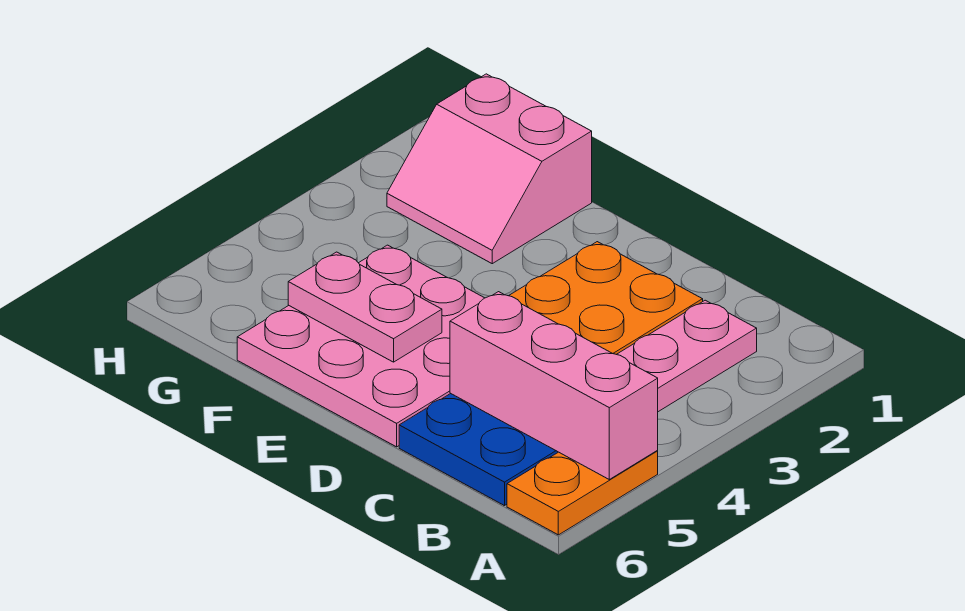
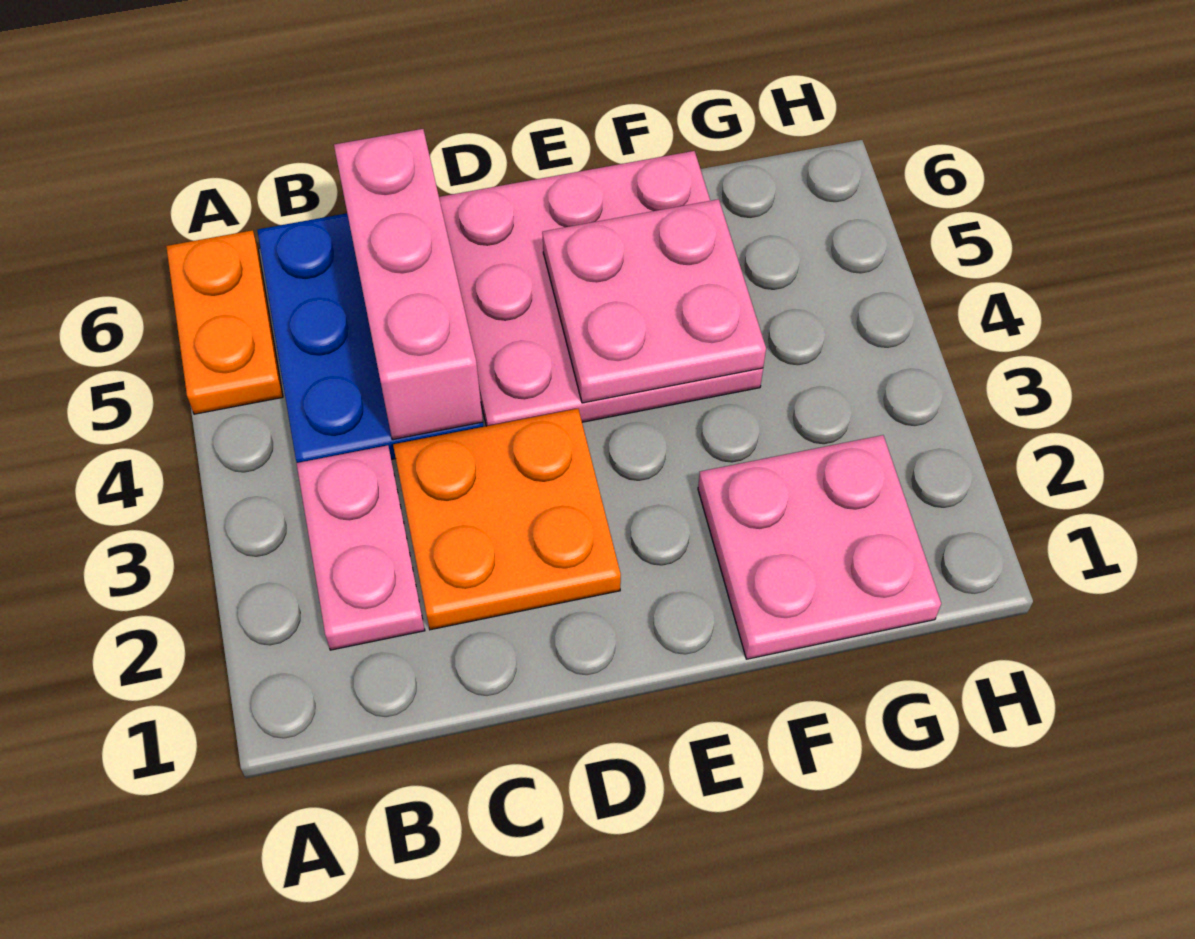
pink 1x3 brick [450,292,658,479] -> pink 1x3 brick turned to [334,129,483,440]
pink 1x2 plate [288,252,442,362] -> pink 2x2 plate [542,199,766,403]
pink 2x2 slope [387,74,592,264] -> pink 2x2 plate [698,435,941,659]

